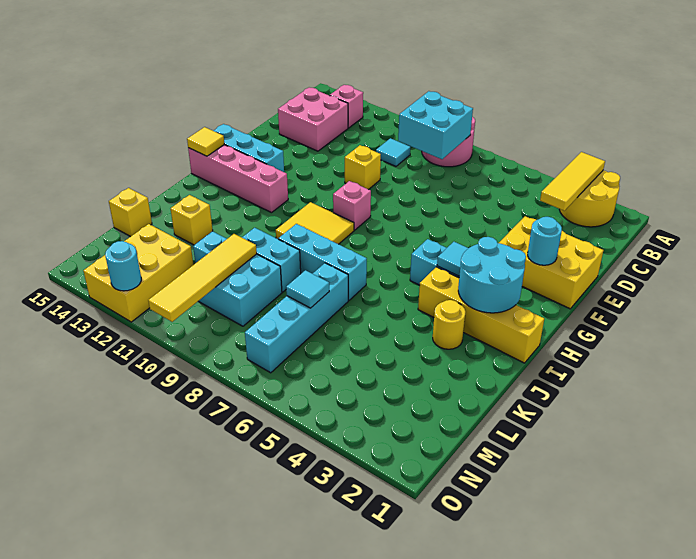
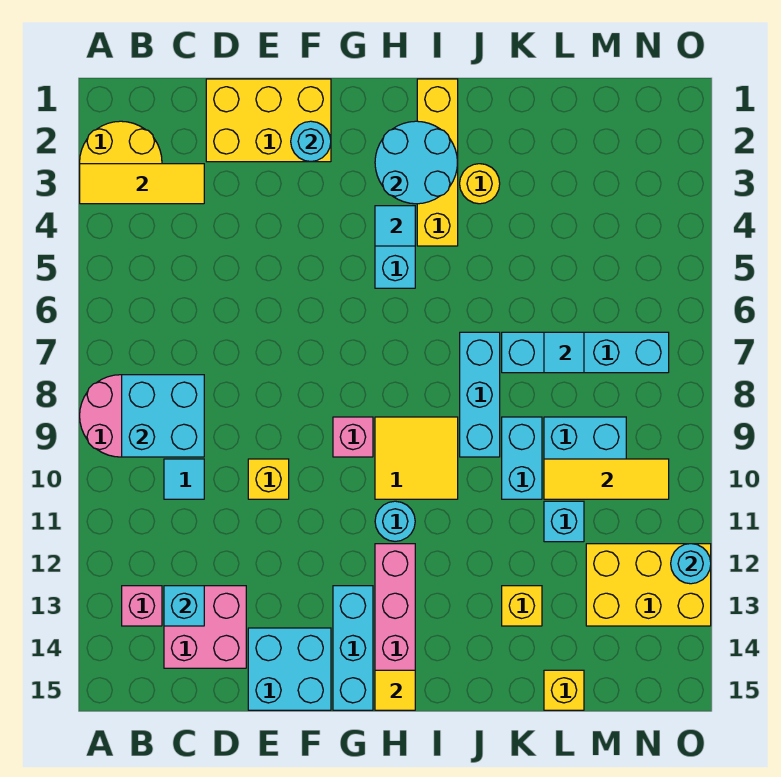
none -> cyan 1x1 brick [164,586,204,626]
yellow 2x3 brick [499,216,603,309] -> yellow 2x3 brick turned to [206,79,331,162]
none -> cyan 2x2 brick [248,628,331,710]
none -> cyan 1x1 round brick [375,501,415,541]
yellow 1x4 tile [148,234,257,322] -> yellow 1x3 tile [544,459,669,499]

